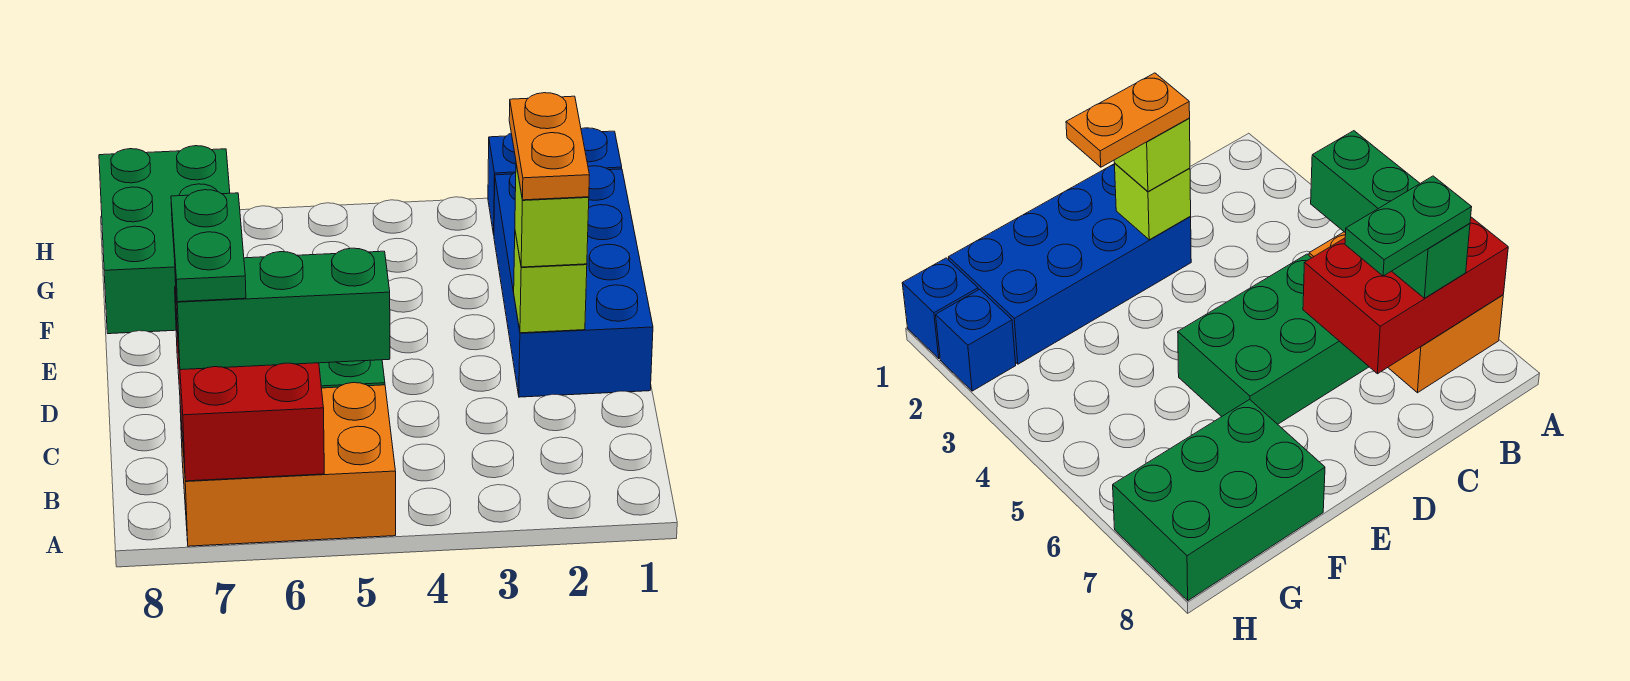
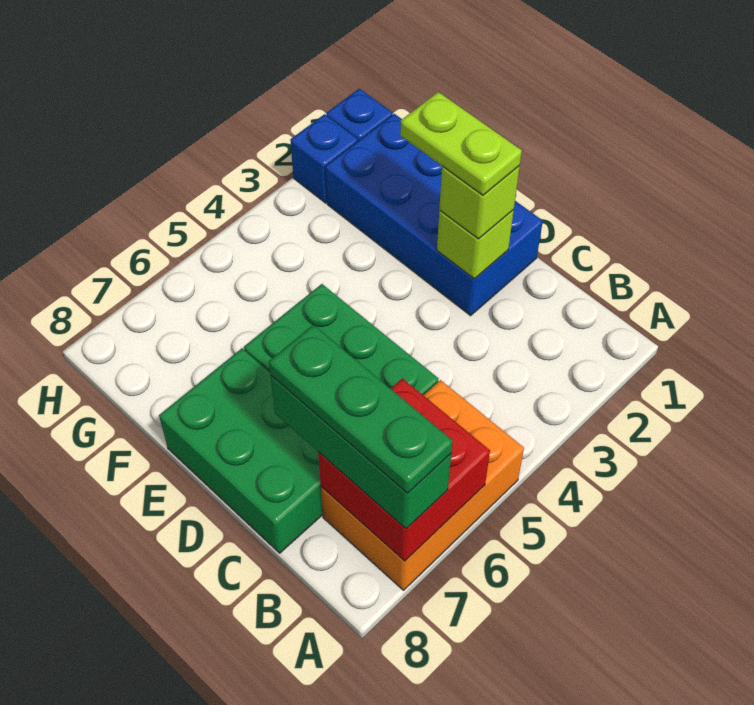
red 2x3 brick [175,286,324,481] -> red 2x2 brick [318,378,490,561]
green 1x3 brick [175,248,390,370] -> green 1x3 brick turned to [271,376,451,529]
green 1x2 plate [171,190,246,302] -> green 1x3 plate [269,325,453,494]
orange 1x2 plate [509,93,590,200] -> lime 1x2 plate [400,92,522,195]
green 2x3 brick [99,146,230,334] -> green 2x3 brick moved to [159,349,323,553]

